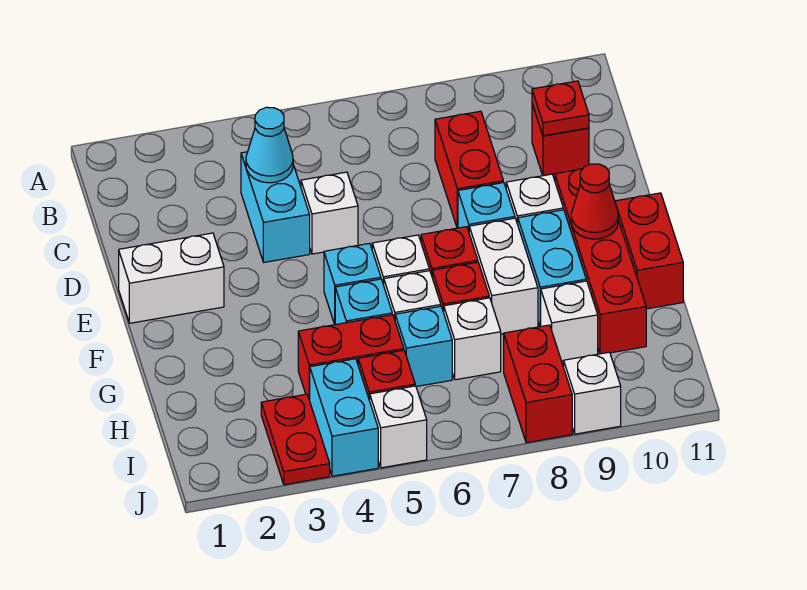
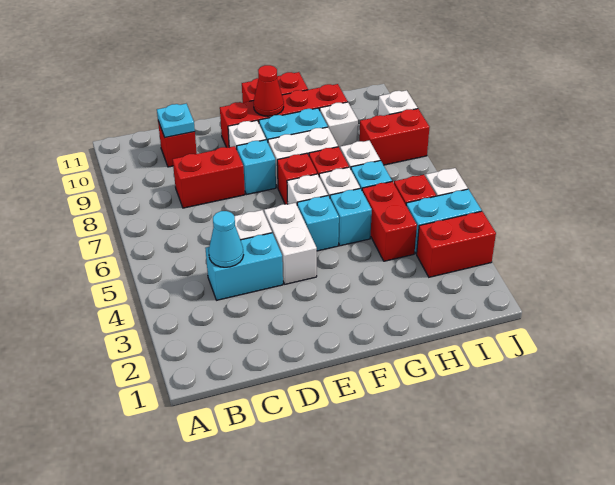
red 1x1 plate [532,81,589,136] -> cyan 1x1 plate [157,104,195,137]
white 1x2 brick [119,233,224,323] -> white 1x2 brick moved to [264,203,317,284]
red 1x2 plate [261,394,330,485] -> red 1x2 brick [417,211,496,277]

